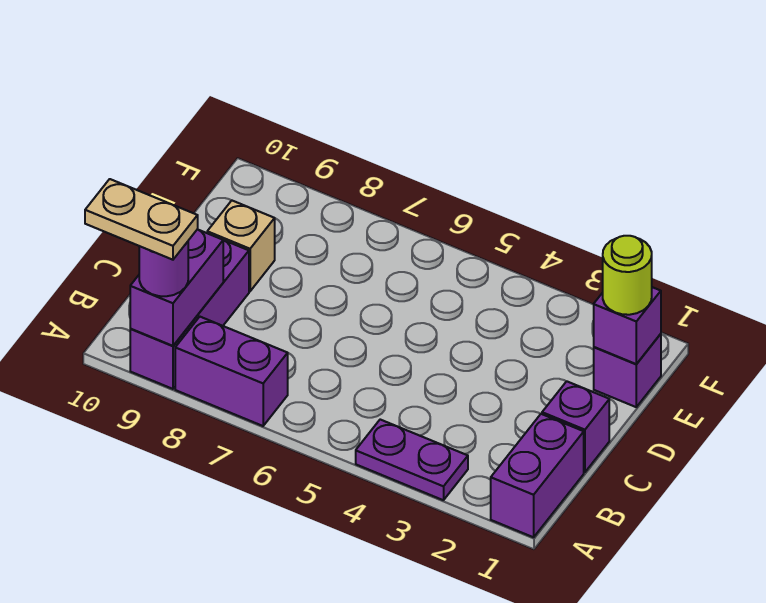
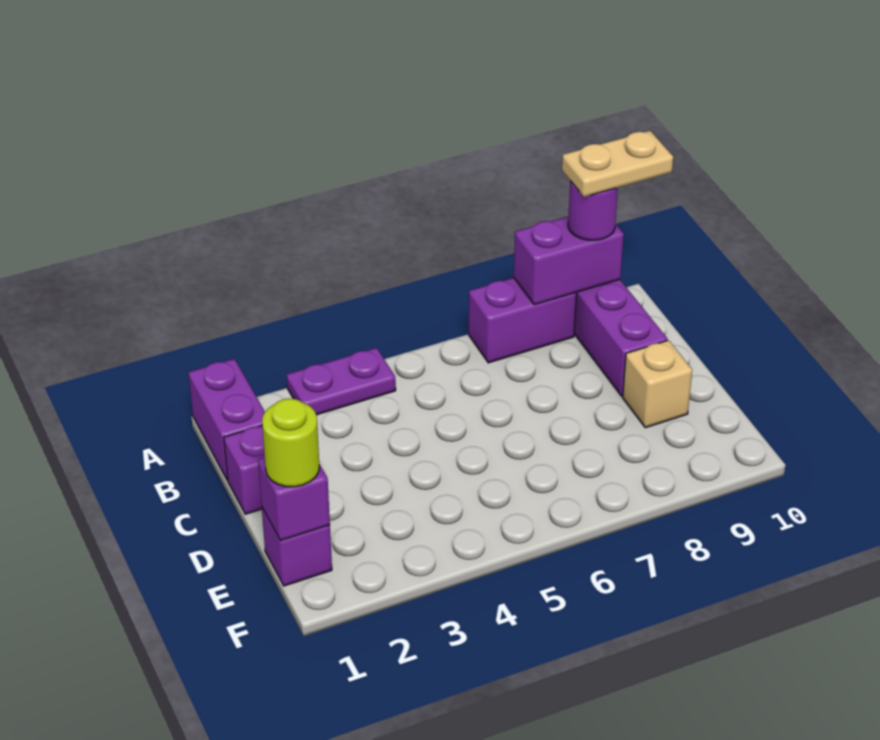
purple 1x2 brick [130,229,223,346] -> purple 1x2 brick turned to [514,217,624,305]

